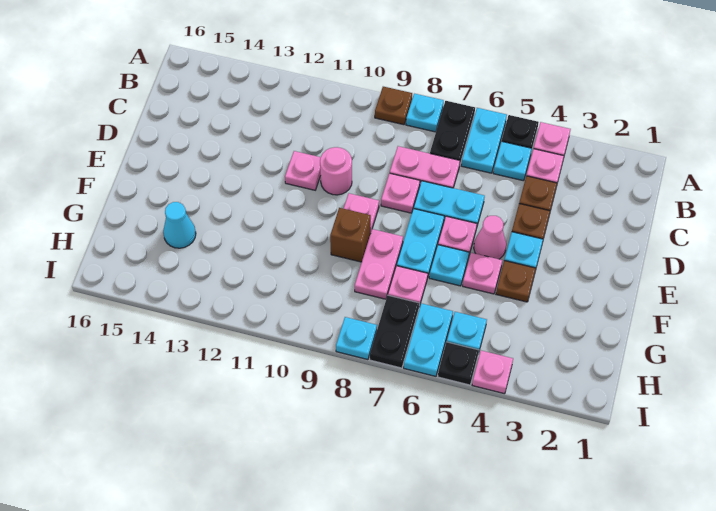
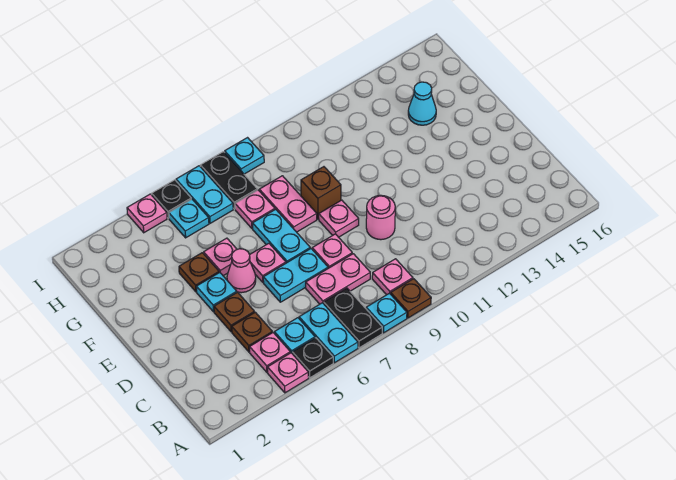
pink 1x1 plate [285,151,321,190] -> pink 1x1 plate moved to [372,259,413,295]
cyan 1x1 plate [429,245,469,286] -> none

